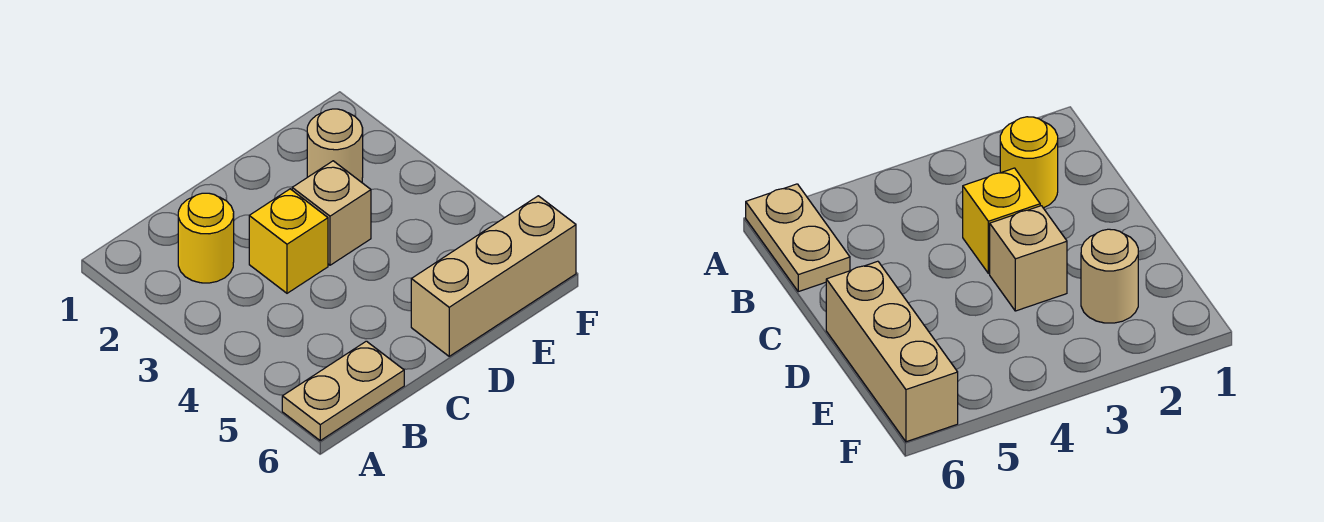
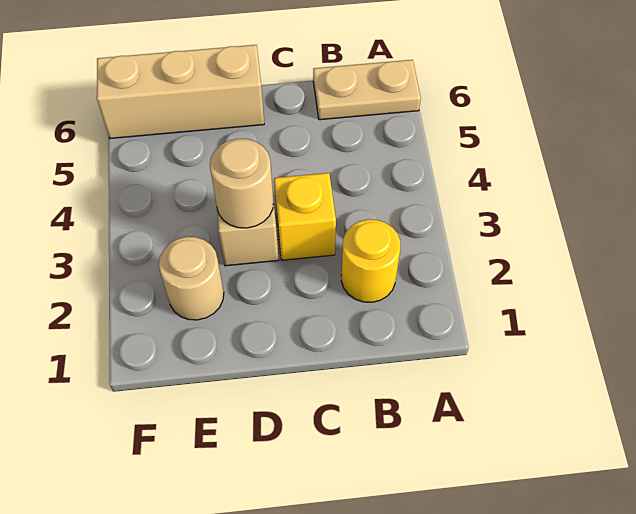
none -> tan 1x1 round brick [210,139,273,228]

